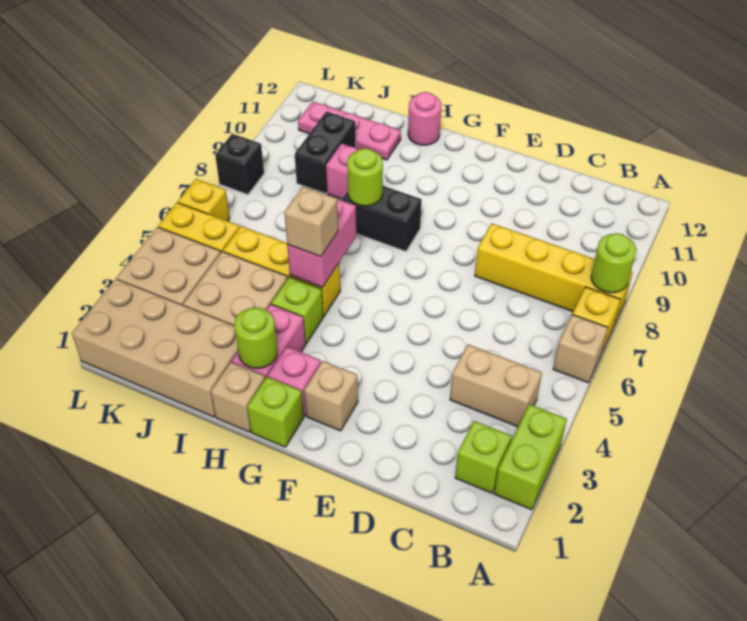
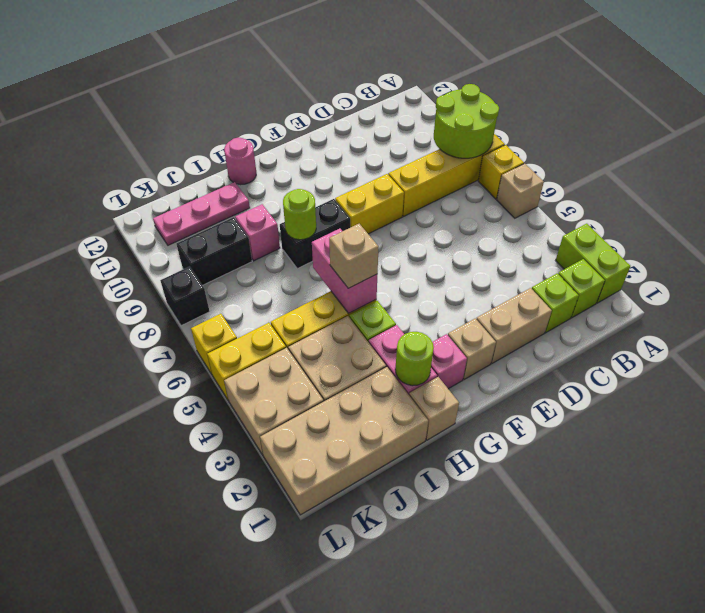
lime 1x1 round brick [591,233,636,293] -> lime 2x2 round brick [434,84,499,158]
tan 1x2 brick [450,344,542,427] -> tan 1x2 brick moved to [476,288,552,363]
none -> yellow 1x2 brick [335,174,404,234]
lime 1x1 brick [247,377,304,447] -> lime 1x1 brick moved to [532,273,579,333]
black 1x2 brick [295,112,356,194] -> black 1x2 brick turned to [177,217,252,285]

